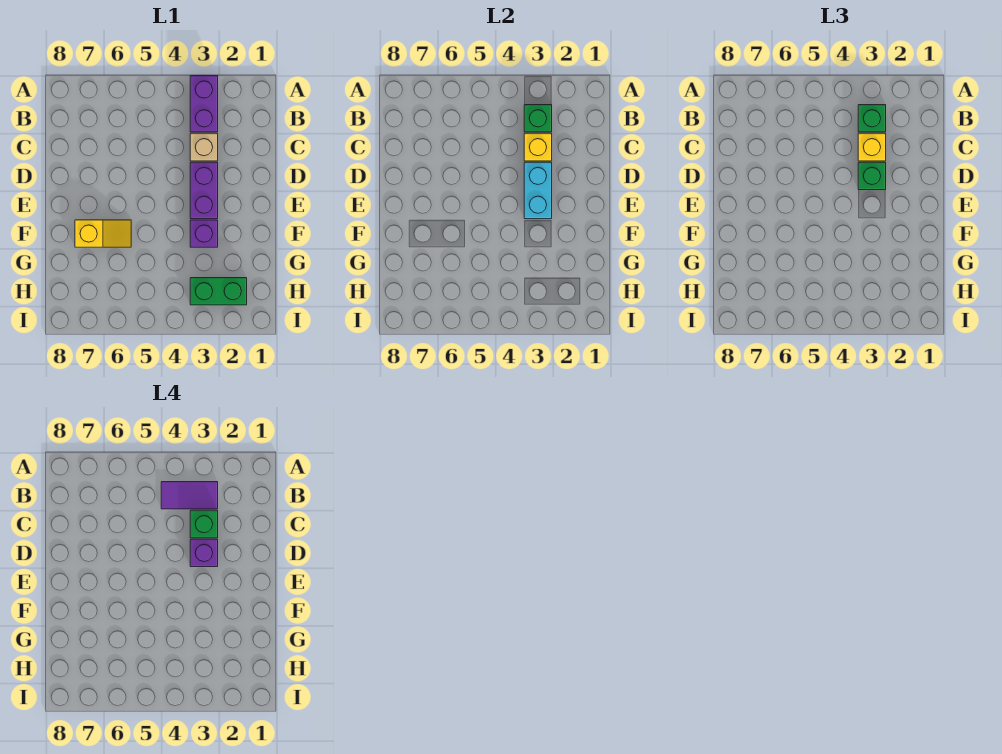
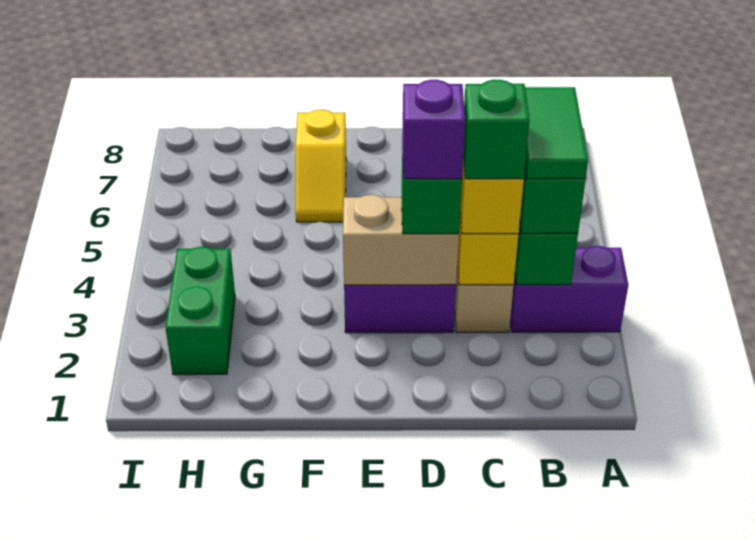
purple 1x2 tile [161,482,218,509] -> green 1x2 tile [525,87,588,179]
cyan 1x2 brick [524,162,552,219] -> tan 1x2 brick [343,195,459,285]
purple 1x1 brick [190,220,218,247] -> none

